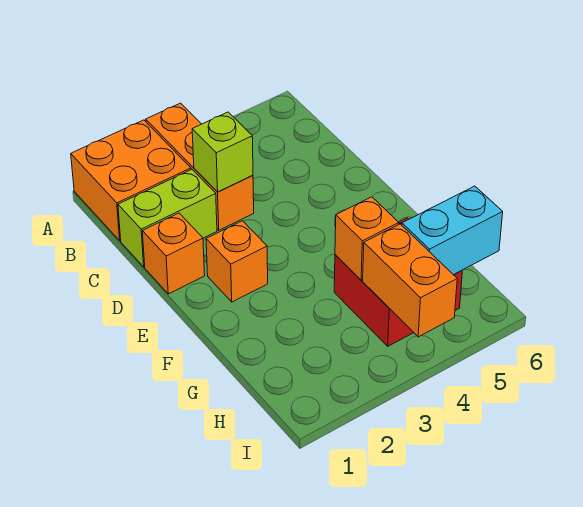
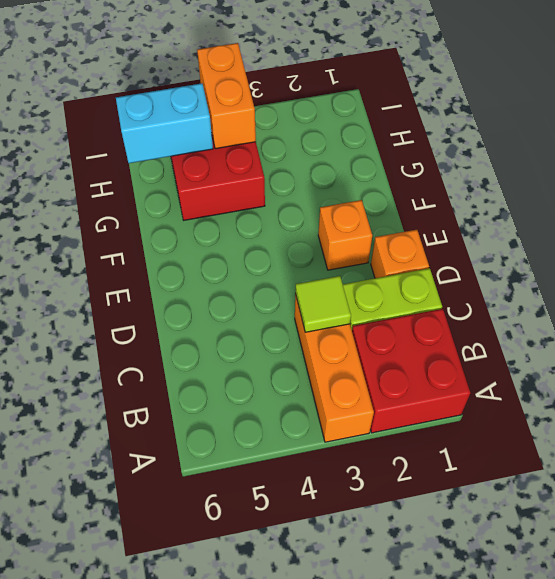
orange 2x2 brick [71,120,191,241] -> red 2x2 brick [352,309,470,433]
lime 1x1 brick [192,112,253,192] -> lime 1x1 tile [295,276,351,332]
orange 1x1 brick [335,197,399,280] -> none

